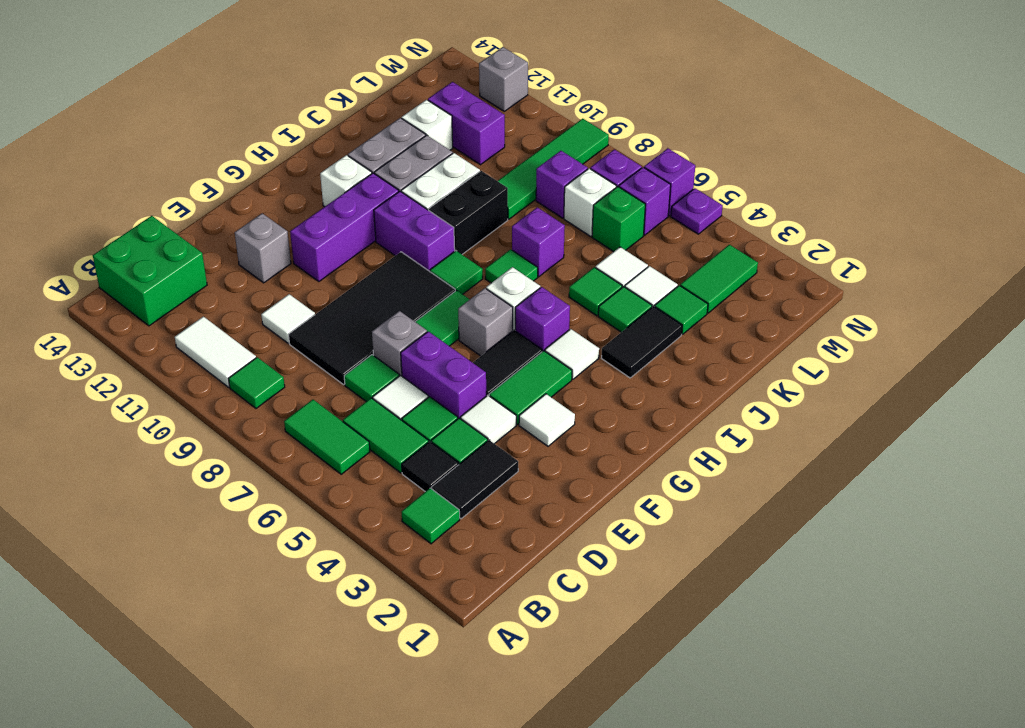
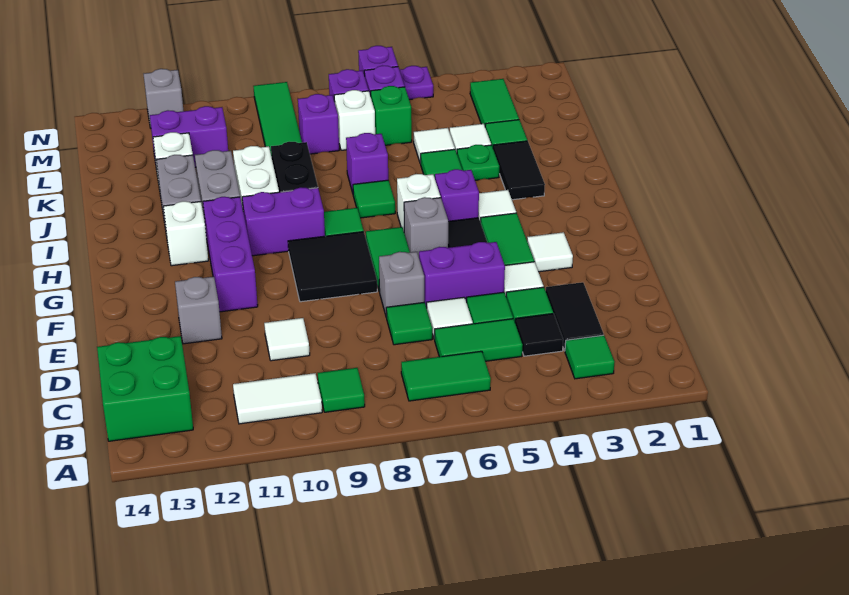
black 2x4 tile [289,252,455,385] -> black 2x2 tile [288,232,377,302]
green 1x1 tile [598,287,652,332] -> green 1x1 plate [457,145,499,180]

